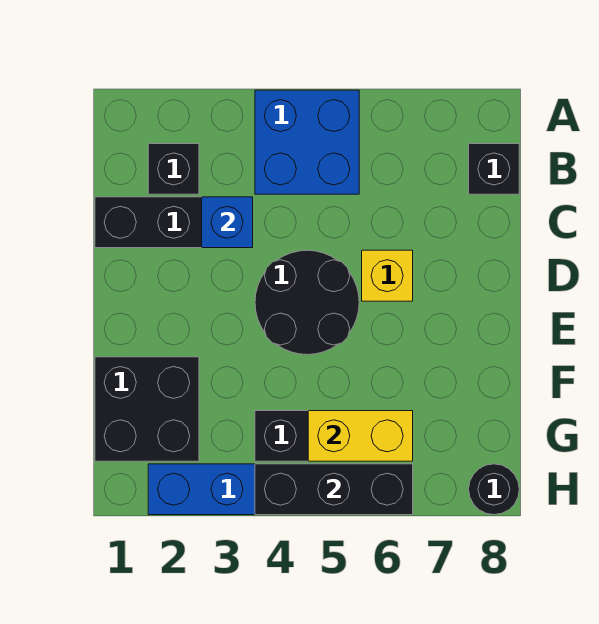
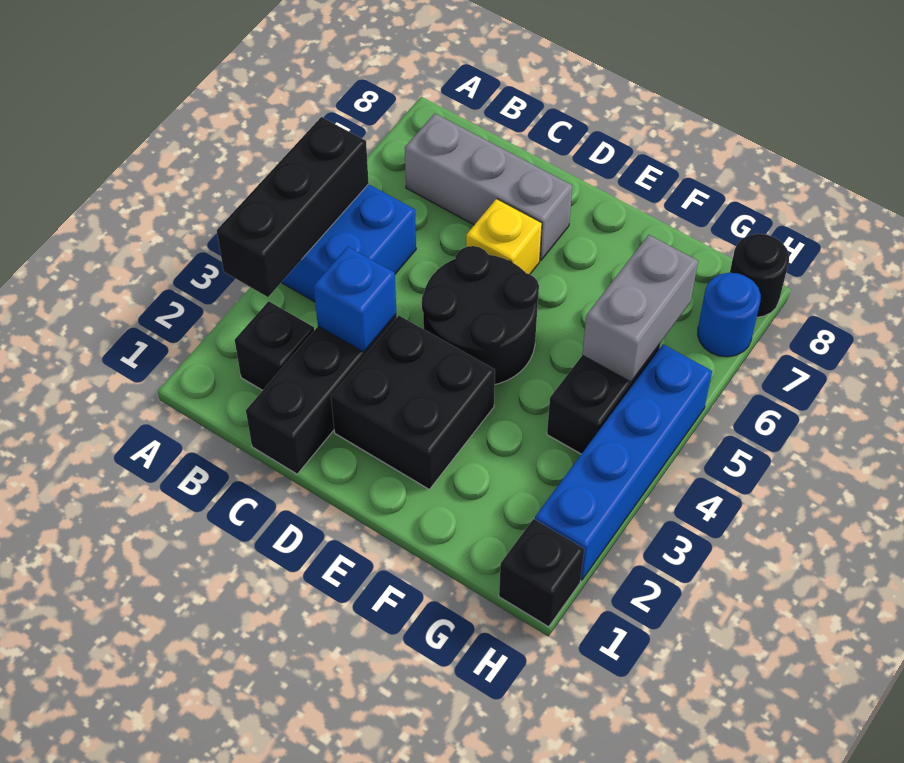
none -> grey 1x3 brick [405,113,572,261]
black 1x1 brick [469,144,519,194] -> black 1x1 brick moved to [499,519,584,627]
black 2x2 brick [95,357,199,461] -> black 2x2 brick moved to [331,316,495,489]
yellow 1x2 brick [308,411,413,461] -> grey 1x2 brick [582,235,698,382]
black 1x3 brick [255,464,413,515] -> black 1x3 brick moved to [217,117,369,297]
none -> blue 1x1 round brick [698,273,761,357]

